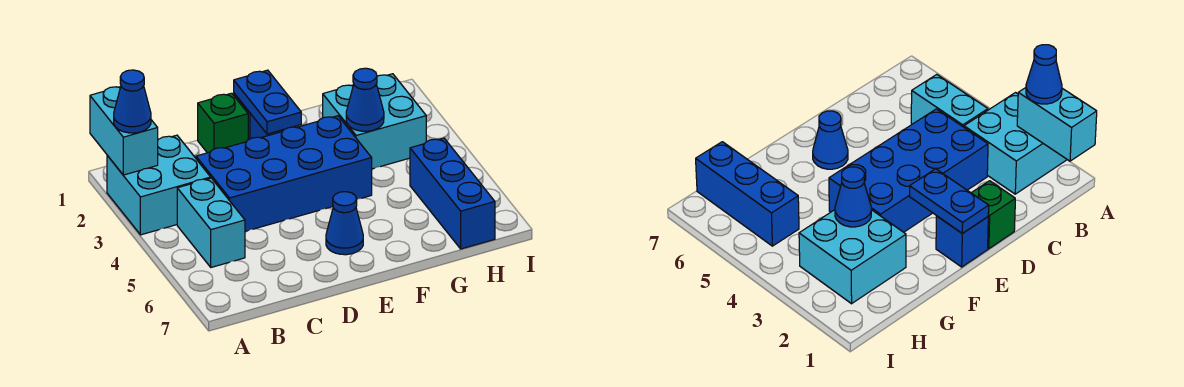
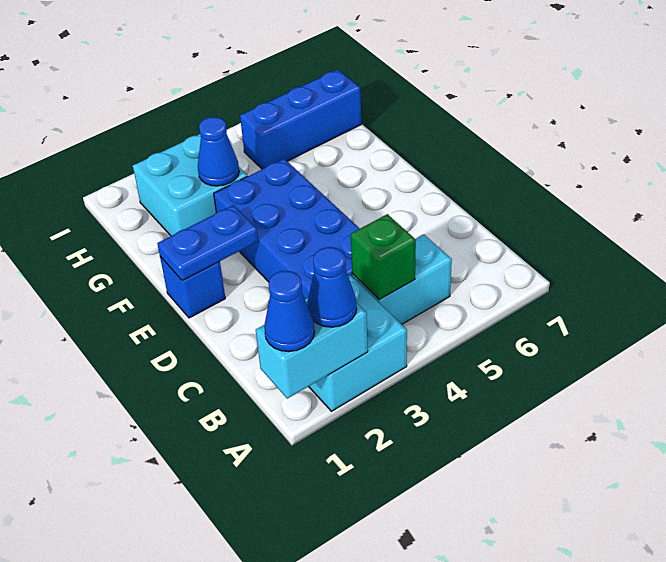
green 1x1 brick [198,93,248,153] -> green 1x1 brick moved to [351,214,416,299]
blue 1x1 cone [326,192,363,255] -> blue 1x1 cone moved to [264,271,315,351]

